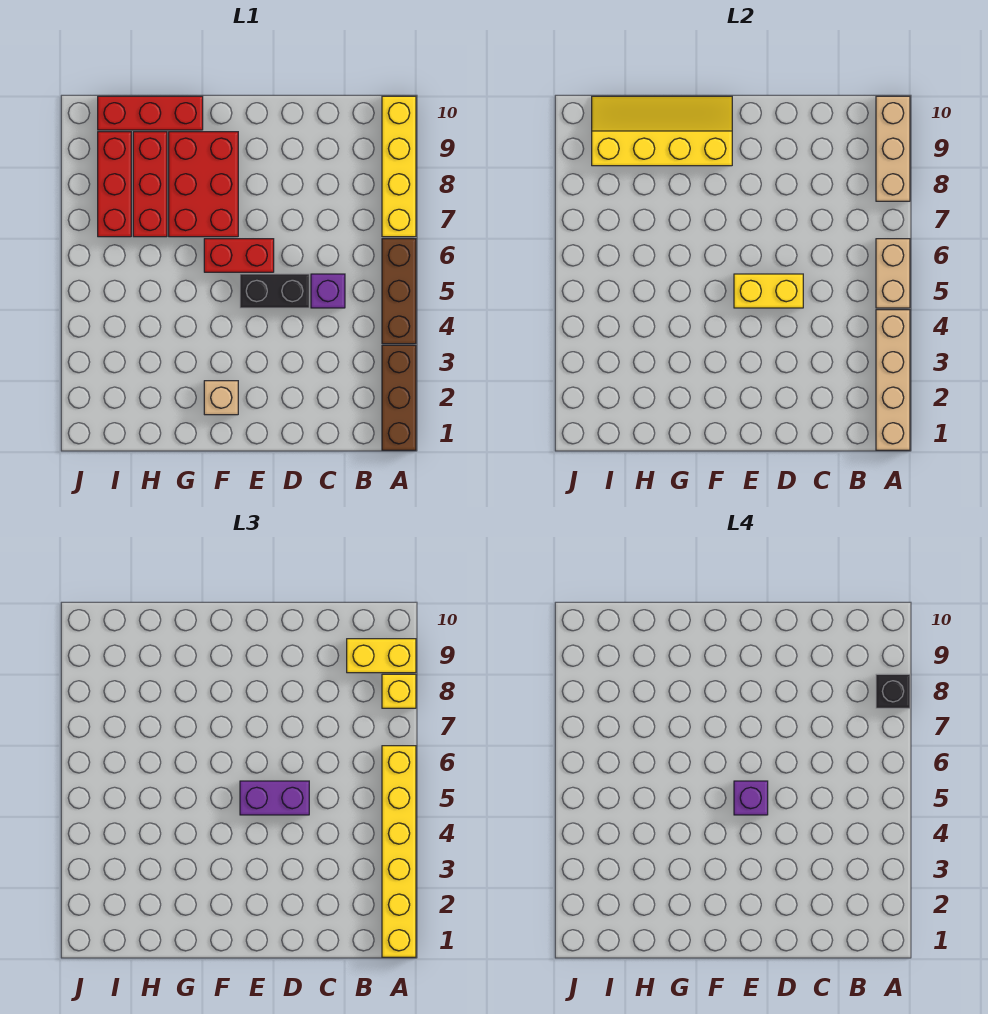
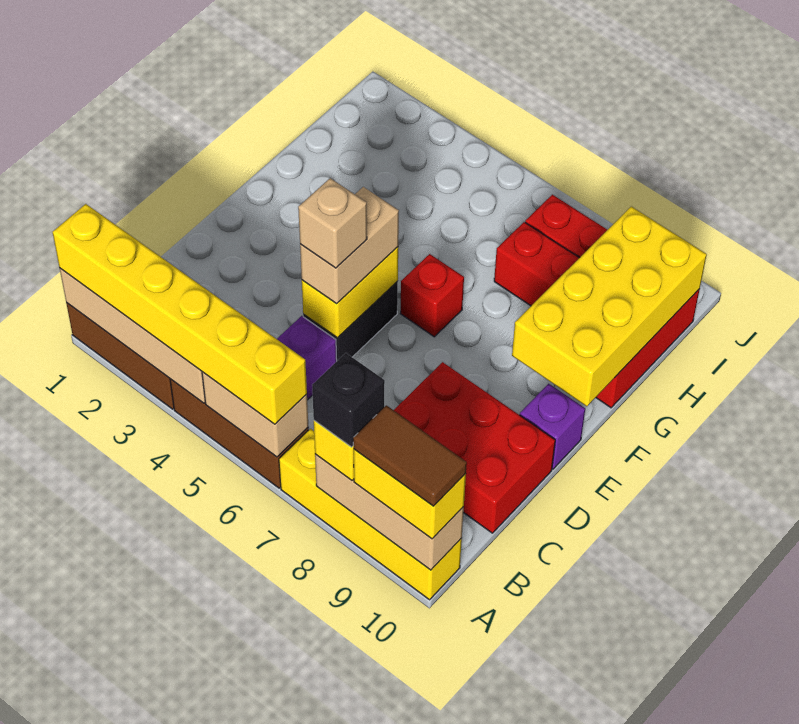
yellow 1x2 brick [347,639,416,673] -> yellow 1x2 brick turned to [354,449,466,539]
none -> brown 1x2 tile [353,405,467,506]
purple 1x2 brick [240,781,309,815] -> tan 1x2 brick [300,187,399,304]
purple 1x1 brick [734,781,768,815] -> purple 1x1 brick moved to [520,384,585,469]
red 1x2 brick [204,239,274,272] -> red 1x1 brick [400,254,464,337]
tan 1x1 brick [204,381,238,415] -> tan 1x1 brick moved to [298,178,367,268]
red 2x3 brick [169,132,238,237] -> red 2x3 brick moved to [394,362,555,533]
yellow 2x4 slope [592,96,732,166] -> yellow 2x4 brick [512,207,707,406]

